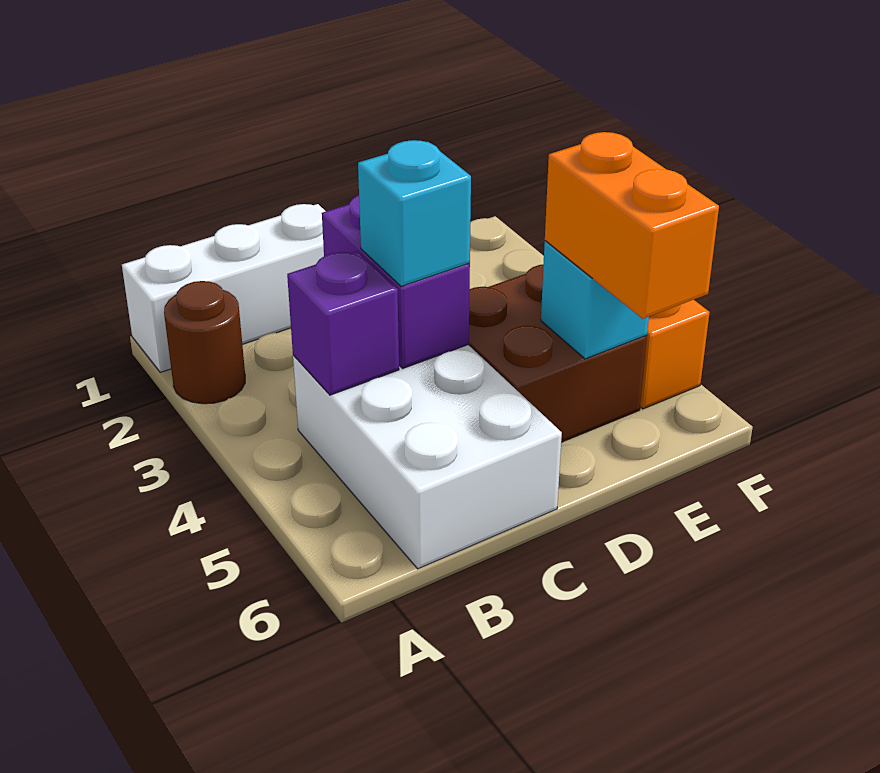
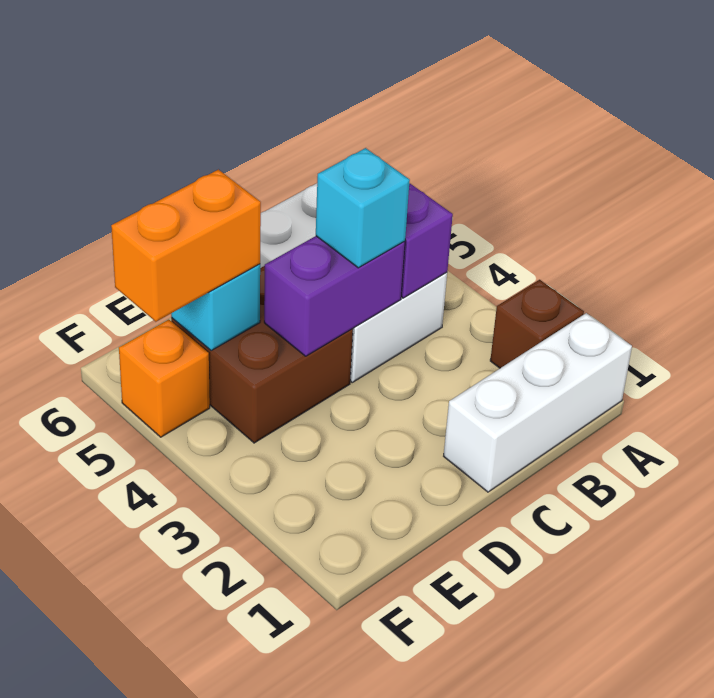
brown 1x1 round brick [164,281,245,404] -> brown 1x1 brick [490,280,584,368]
purple 1x2 brick [322,195,470,368] -> purple 1x2 brick turned to [264,236,405,356]
orange 1x2 brick [545,132,719,319] -> orange 1x2 brick turned to [111,170,261,322]

